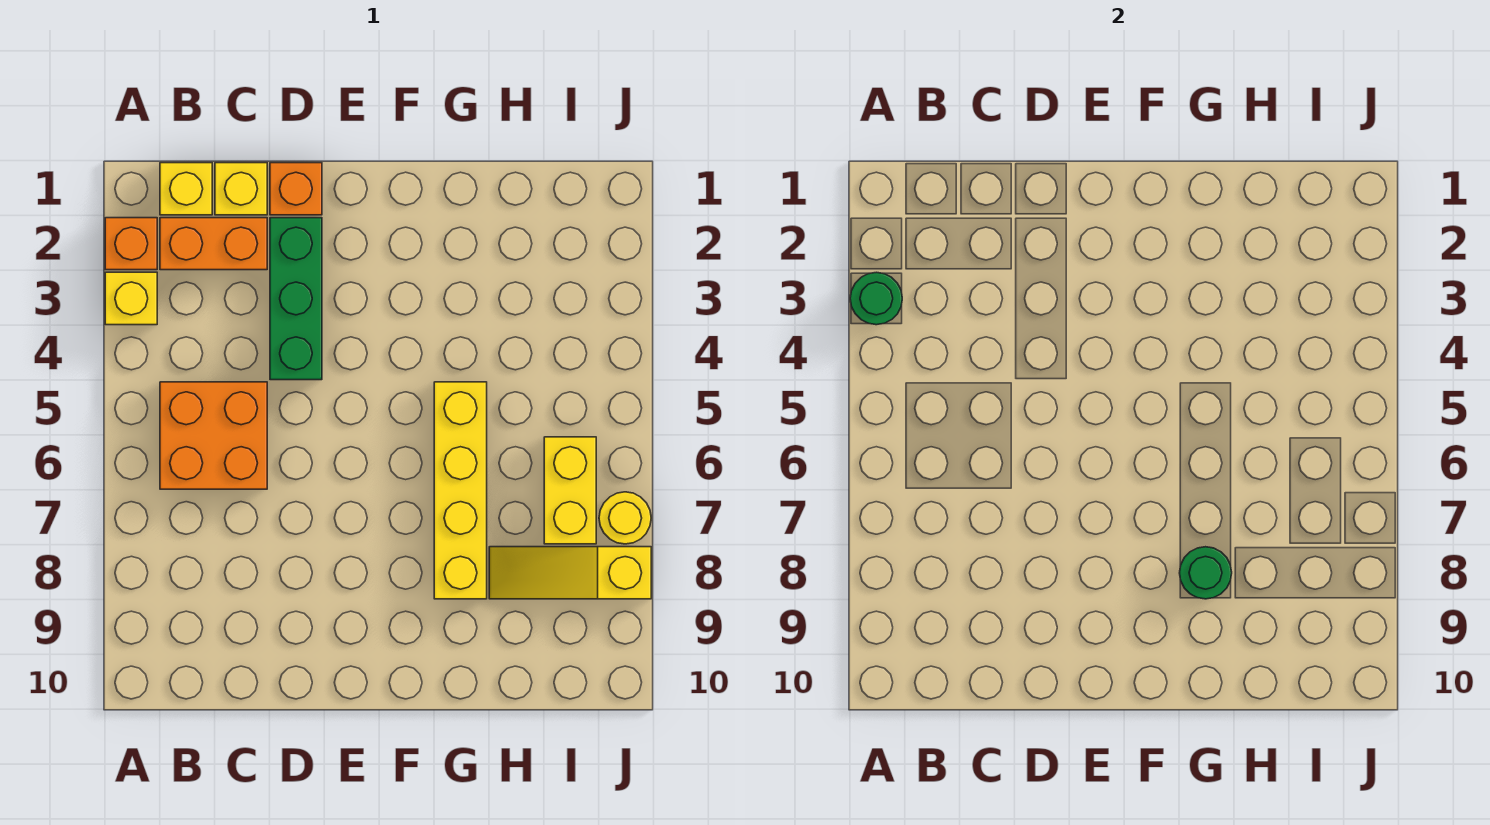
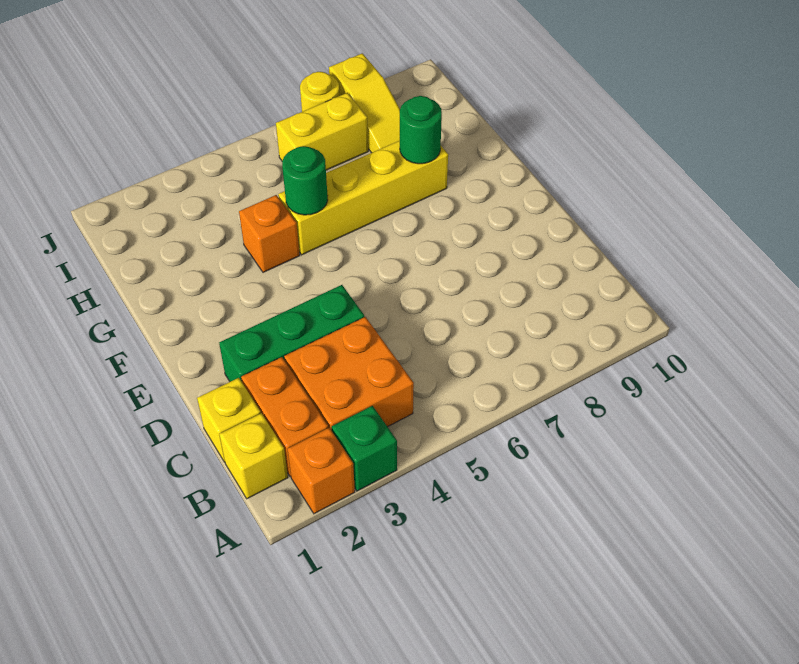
yellow 1x1 brick [105,272,157,325] -> green 1x1 brick [332,406,397,491]
green 1x1 round brick [850,272,902,325] -> green 1x1 round brick moved to [282,146,328,215]
orange 2x2 brick [160,382,267,489] -> orange 2x2 brick moved to [284,317,414,430]
orange 1x1 brick [270,163,322,215] -> orange 1x1 brick moved to [239,195,300,272]

